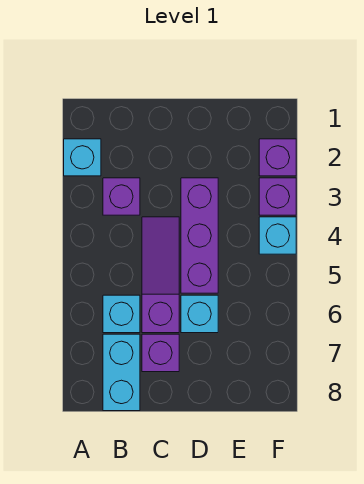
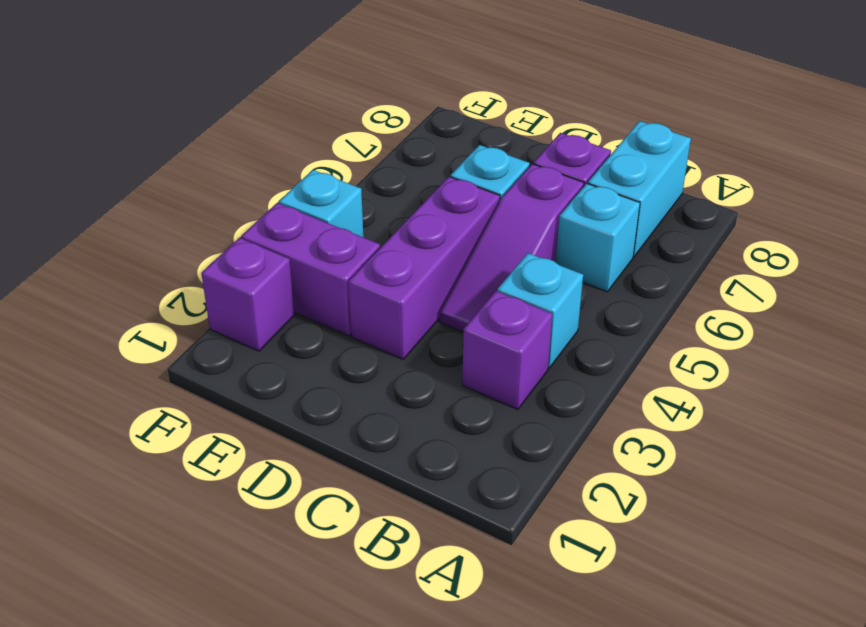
cyan 1x1 brick [64,139,101,176] -> cyan 1x1 brick moved to [497,253,583,368]
purple 1x1 brick [259,178,296,215] -> purple 1x2 brick [241,203,380,336]

